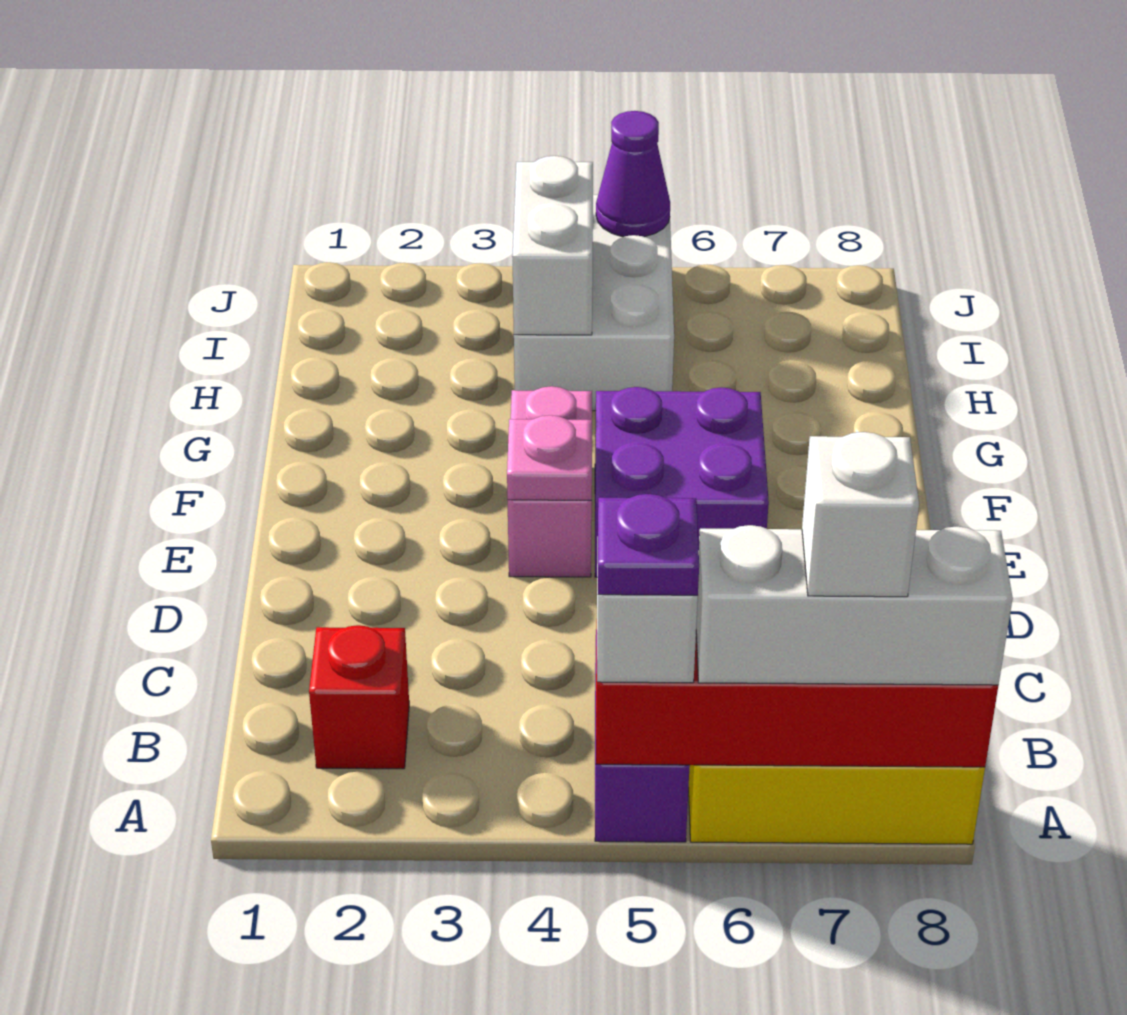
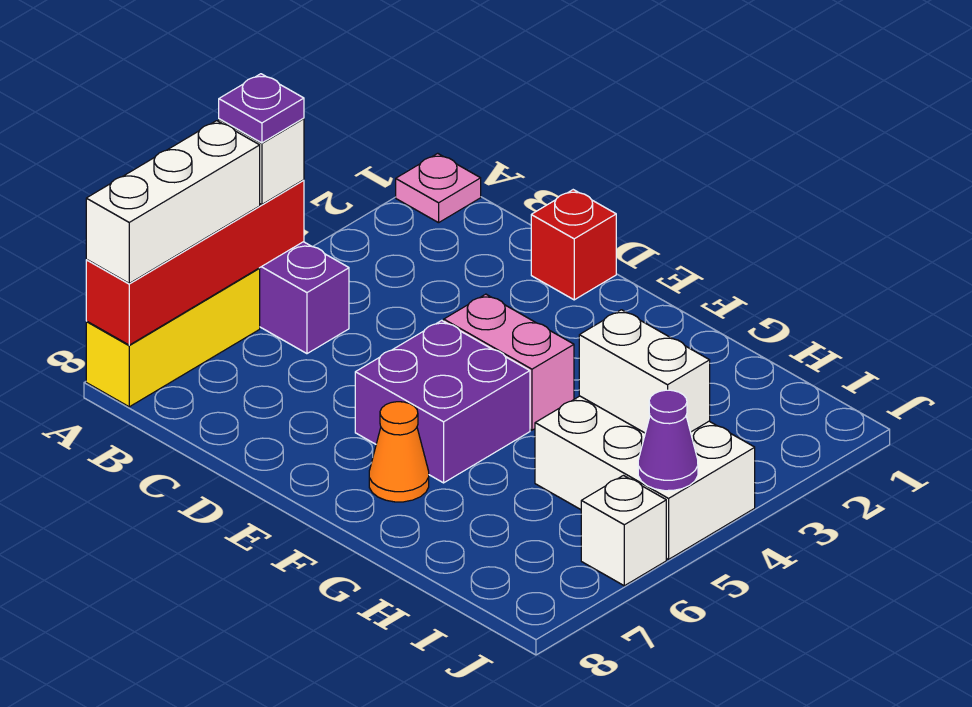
white 1x1 brick [802,432,919,597] -> white 1x1 brick moved to [581,476,666,586]
red 1x1 brick [309,625,409,769] -> red 1x1 brick moved to [531,190,616,300]
pink 1x1 plate [507,415,592,500] -> pink 1x1 plate moved to [396,153,481,223]
none -> orange 1x1 cone [369,402,429,502]

